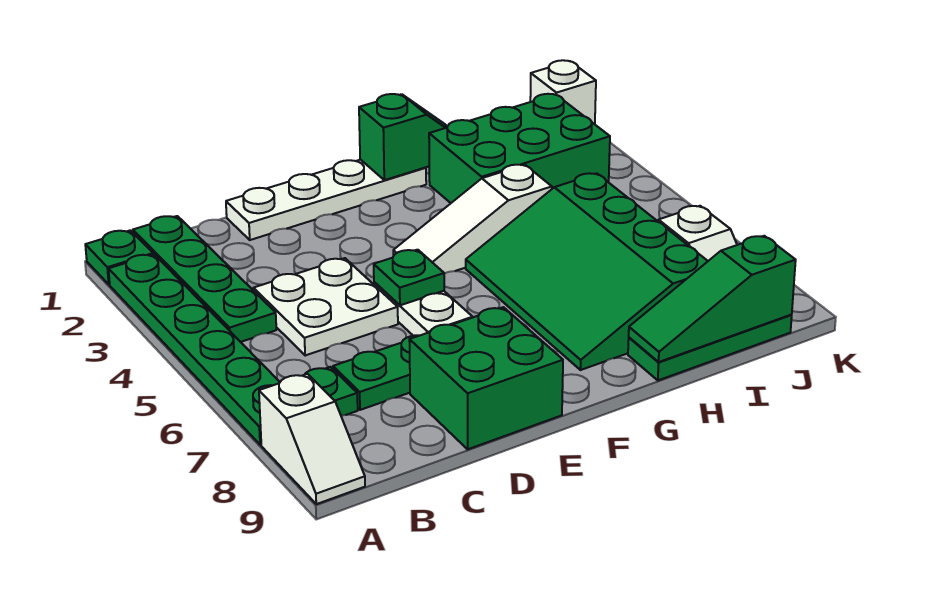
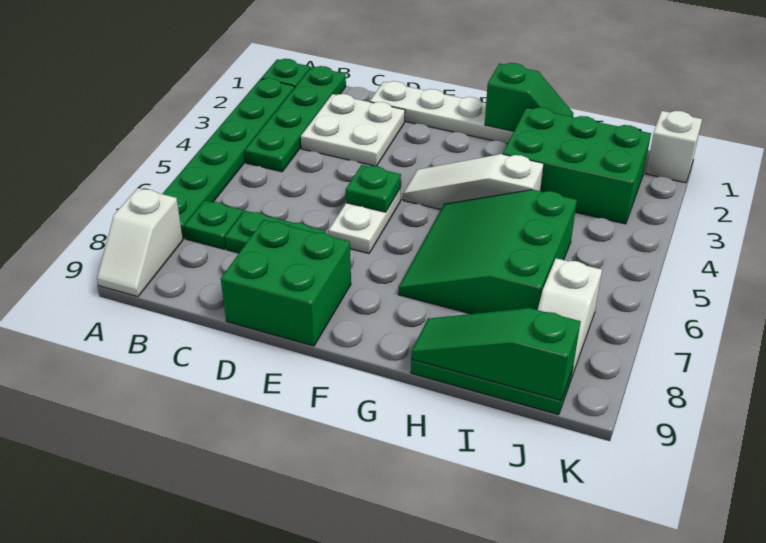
white 2x2 plate [253,258,398,356] -> white 2x2 plate moved to [301,94,405,166]
green 3x4 slope [466,173,708,370] -> green 3x3 slope [398,190,577,314]

